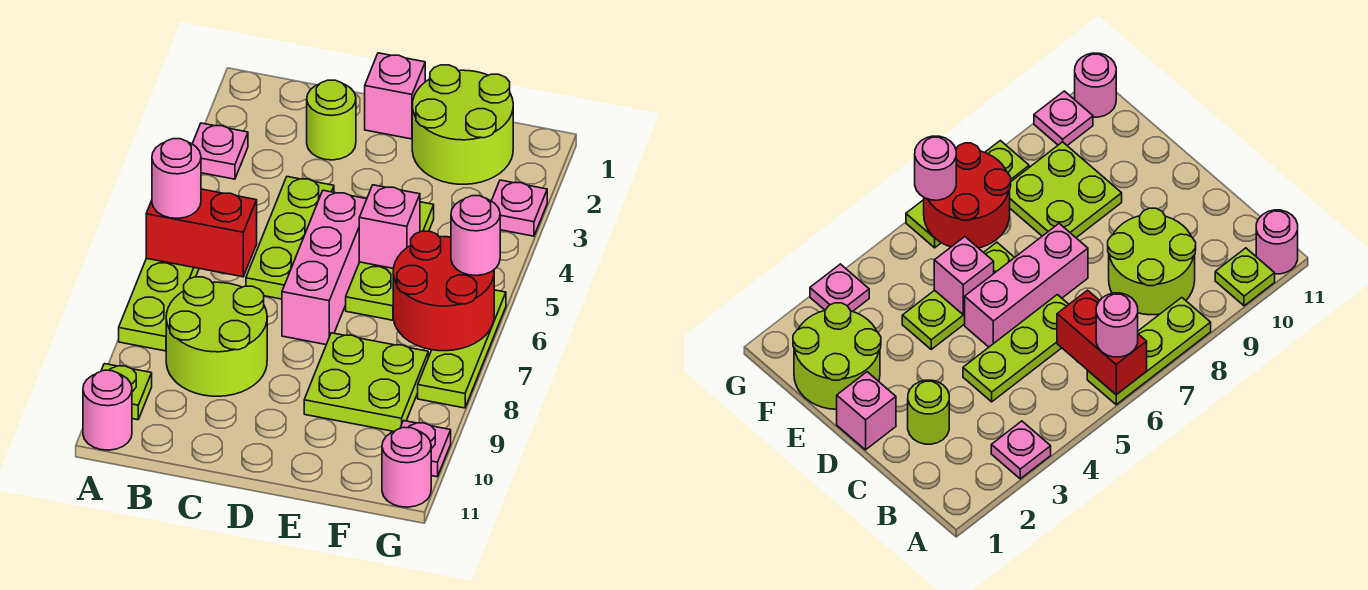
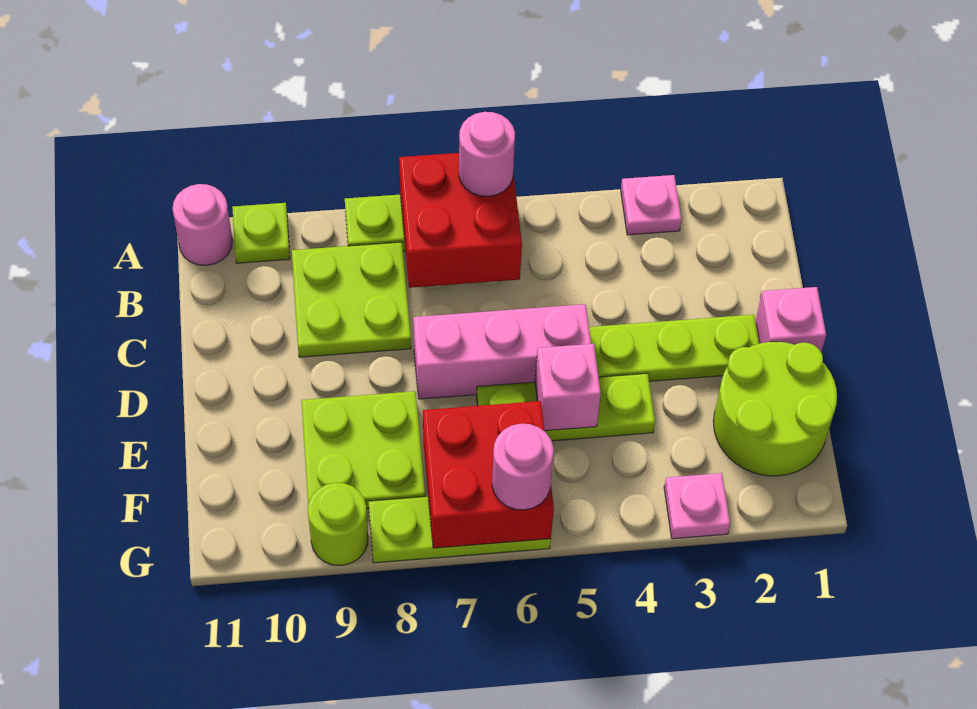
red 1x2 brick [146,189,257,277] -> red 2x2 brick [399,153,522,288]
lime 2x2 round brick [166,277,267,396] -> lime 2x2 plate [292,242,411,357]
lime 1x1 round brick [307,80,356,160] -> lime 1x1 round brick moved to [308,483,368,565]
lime 1x3 plate [246,177,334,299] -> lime 1x3 plate moved to [589,315,759,381]
red 2x2 round brick [393,231,494,351] -> red 2x2 brick [423,401,554,548]
pink 1x1 plate [400,421,451,477] -> none
pink 1x1 round brick [382,427,431,507] -> none

